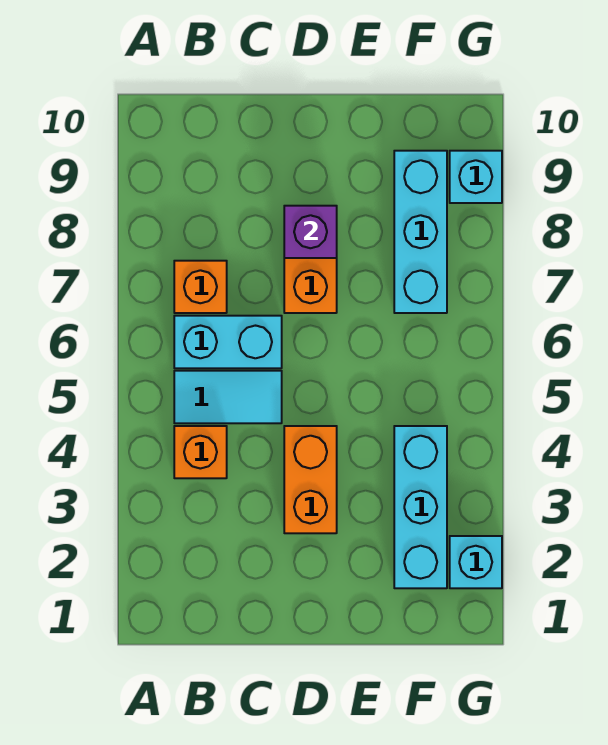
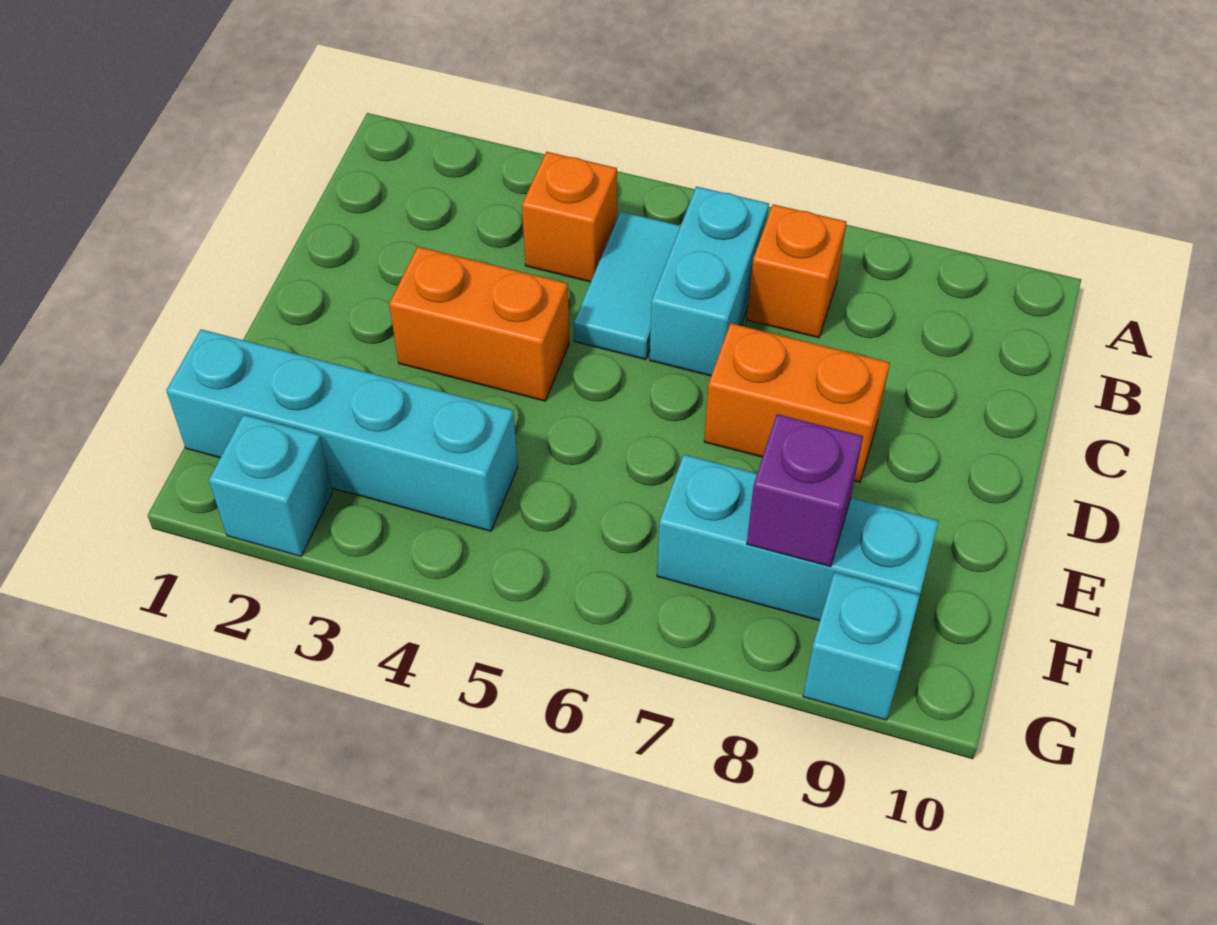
purple 1x1 brick [284,206,337,258] -> purple 1x1 brick moved to [747,414,863,567]
cyan 1x3 brick [394,426,447,588] -> cyan 1x4 brick [166,329,518,531]

